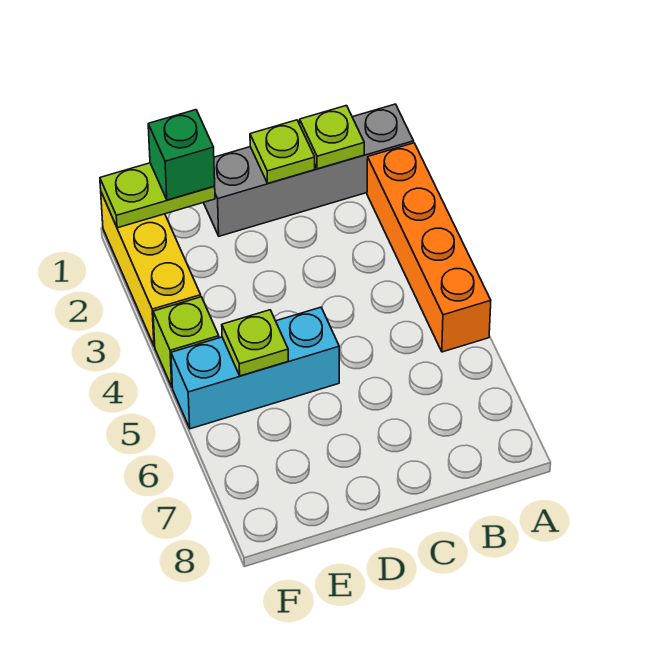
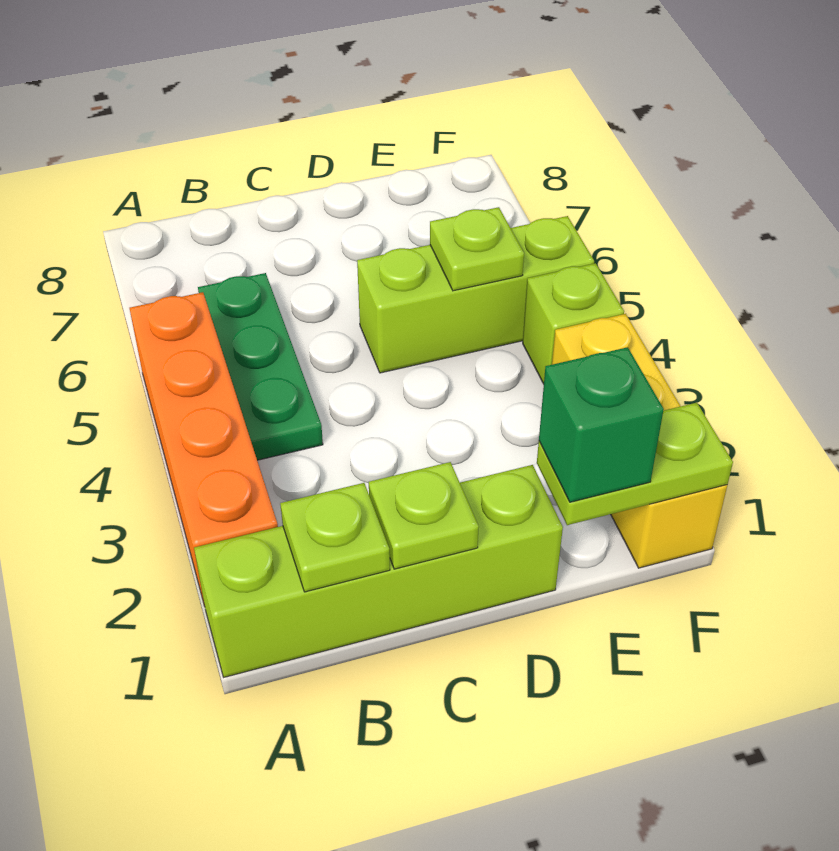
grey 1x4 brick [204,104,414,236] -> lime 1x4 brick [194,465,563,677]
none -> green 1x3 plate [198,273,323,460]
cyan 1x3 brick [171,307,339,429] -> lime 1x3 brick [357,216,594,373]

